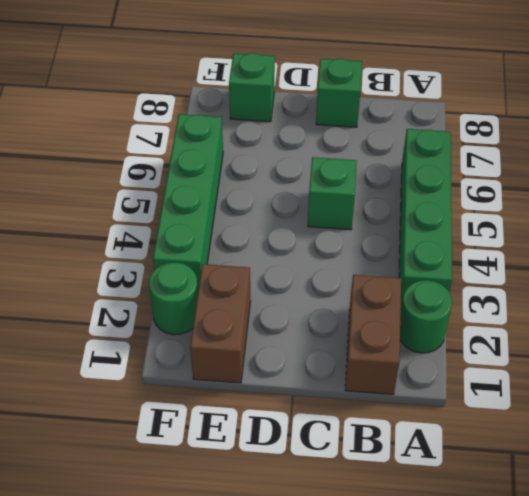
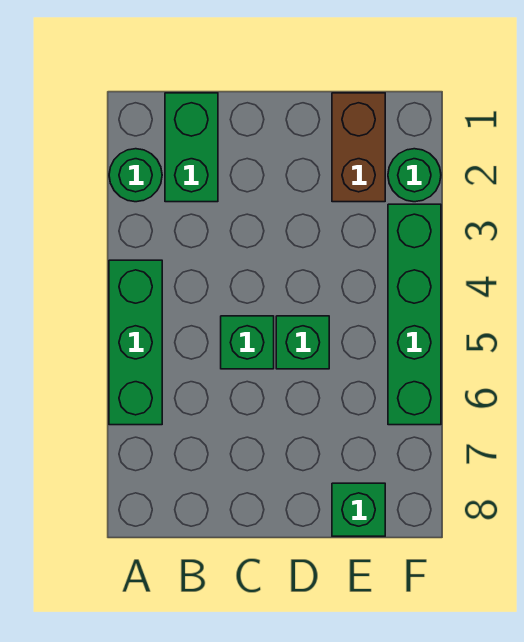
green 1x4 brick [399,129,452,309] -> green 1x3 brick [109,260,162,425]
brown 1x2 brick [345,275,401,394] -> green 1x2 brick [165,93,218,202]
green 1x1 brick [316,59,362,127] -> green 1x1 brick moved to [276,316,329,369]

